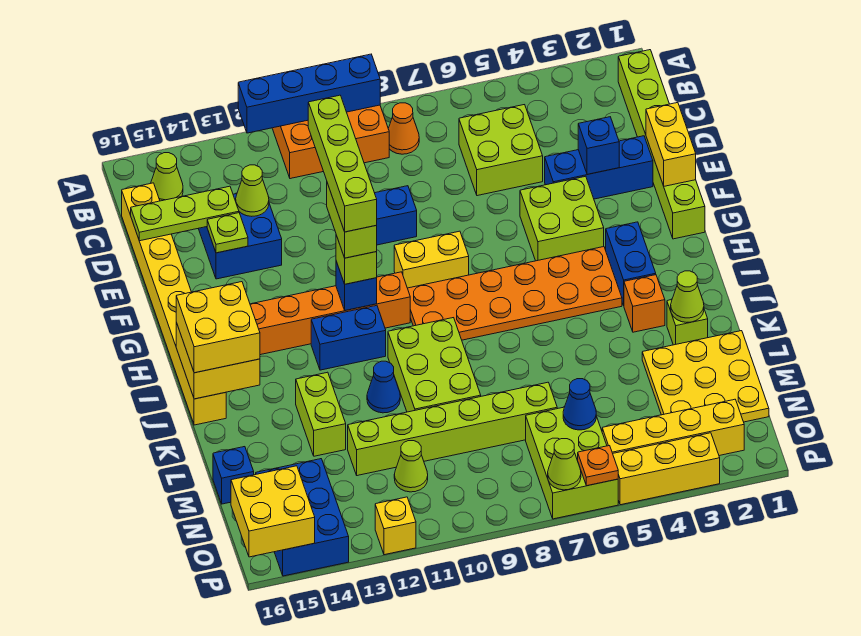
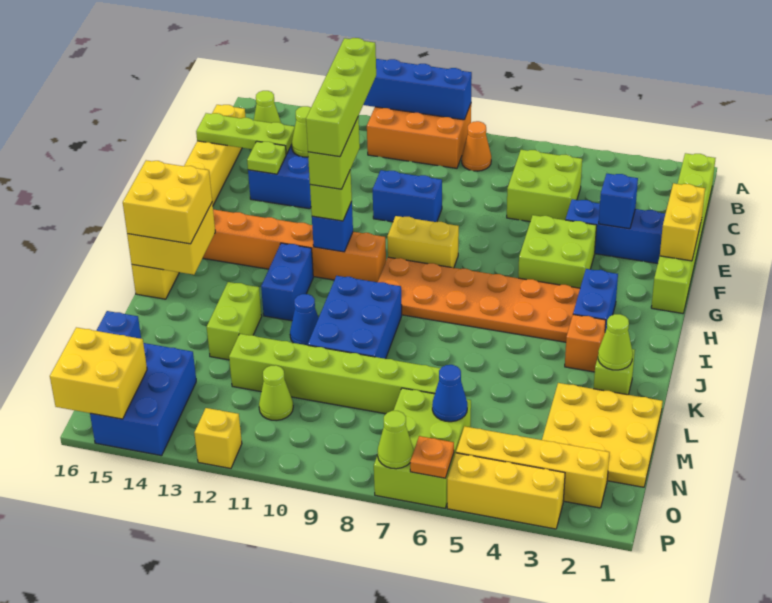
blue 1x2 brick [311,305,386,370] -> blue 1x2 brick turned to [261,243,313,321]
lime 2x3 brick [388,318,481,412] -> blue 2x3 brick [308,276,402,359]

